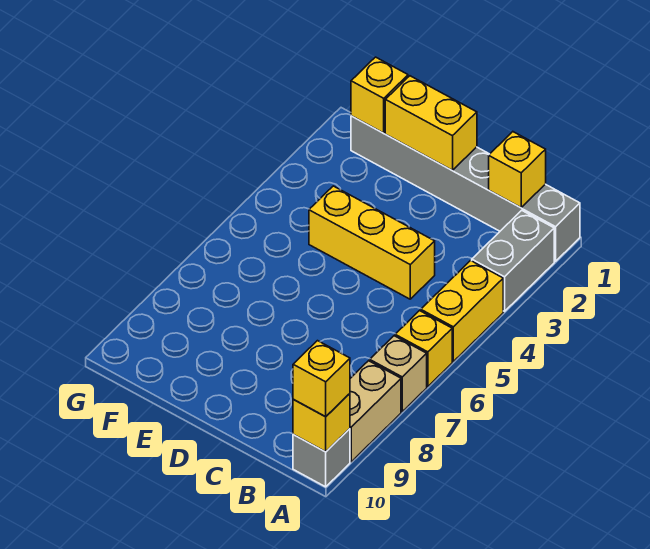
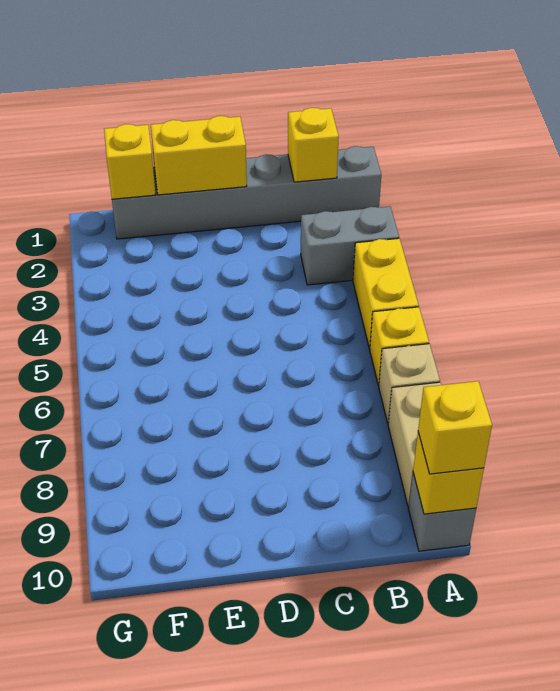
grey 1x2 brick [472,210,554,311] -> grey 1x2 brick turned to [301,206,399,285]
yellow 1x3 brick [309,186,435,299] -> none

